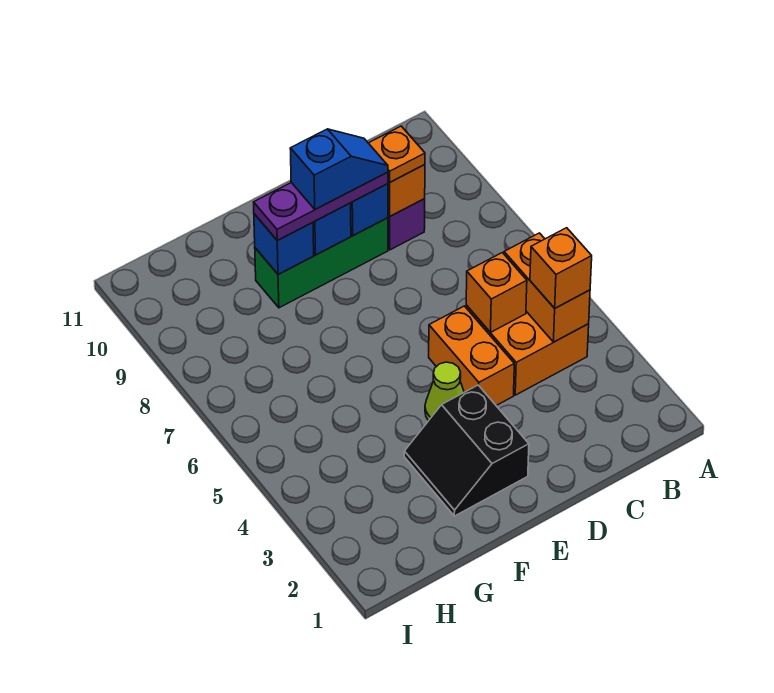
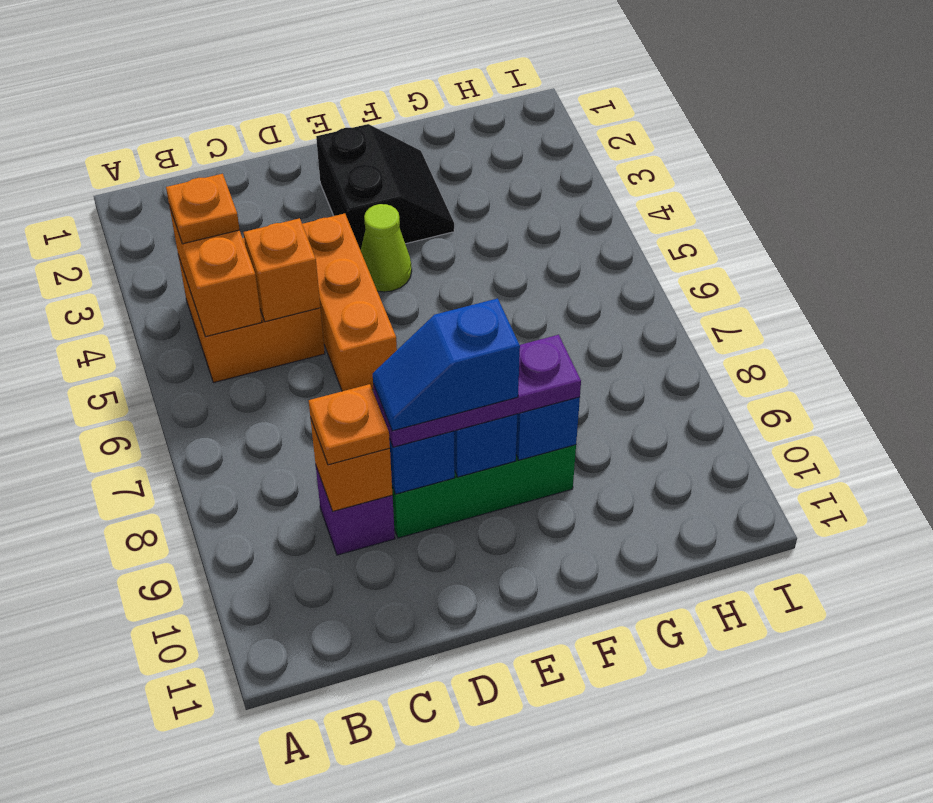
orange 1x1 brick [530,228,592,308] -> orange 1x1 plate [166,174,240,244]
orange 1x2 brick [429,306,514,405] -> orange 1x3 brick [302,213,397,391]

